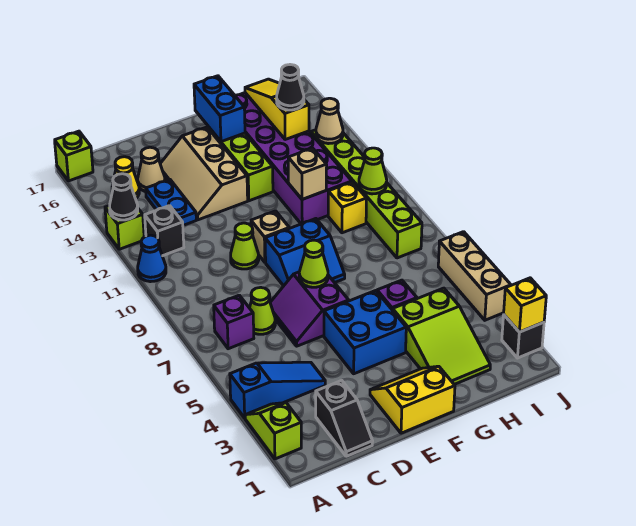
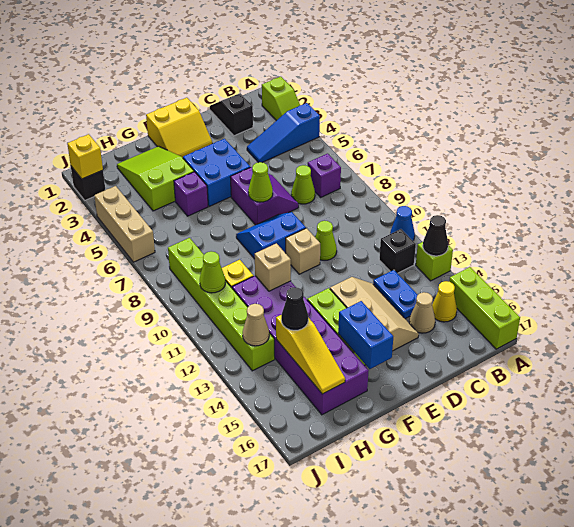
lime 1x1 brick [55,131,93,181] -> lime 1x3 brick [449,267,520,349]

